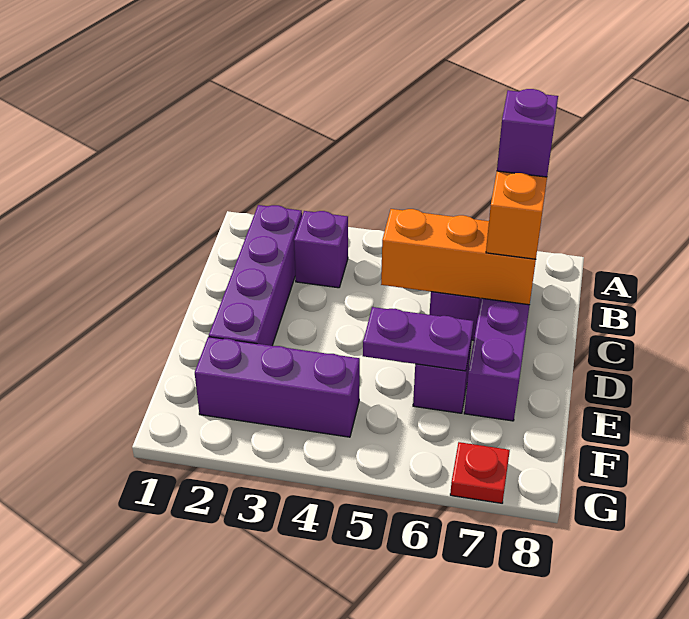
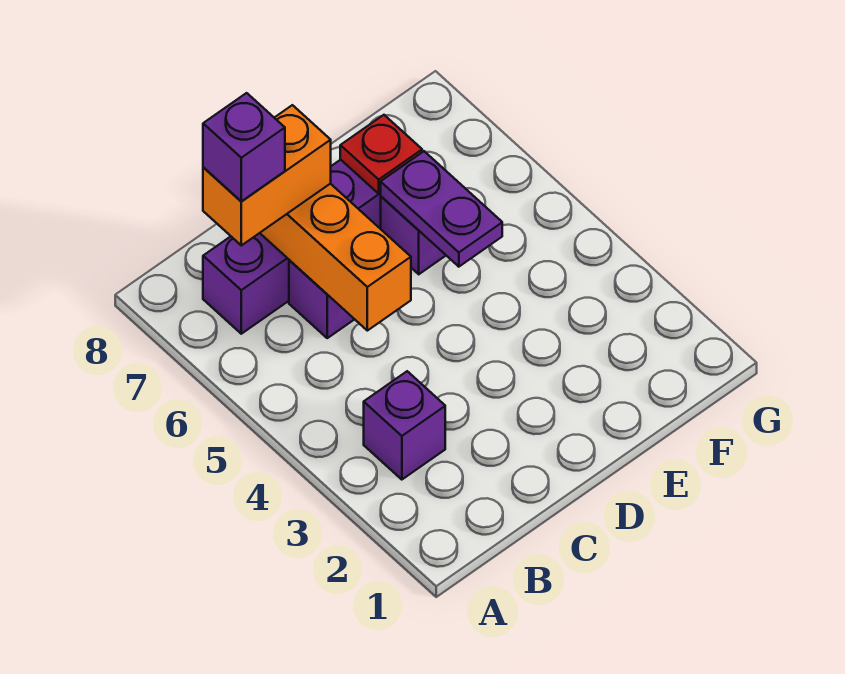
purple 1x4 brick [209,205,302,346] -> none
purple 1x3 brick [195,337,360,437] -> none
red 1x1 plate [450,442,510,503] -> red 1x1 plate moved to [340,115,422,194]

